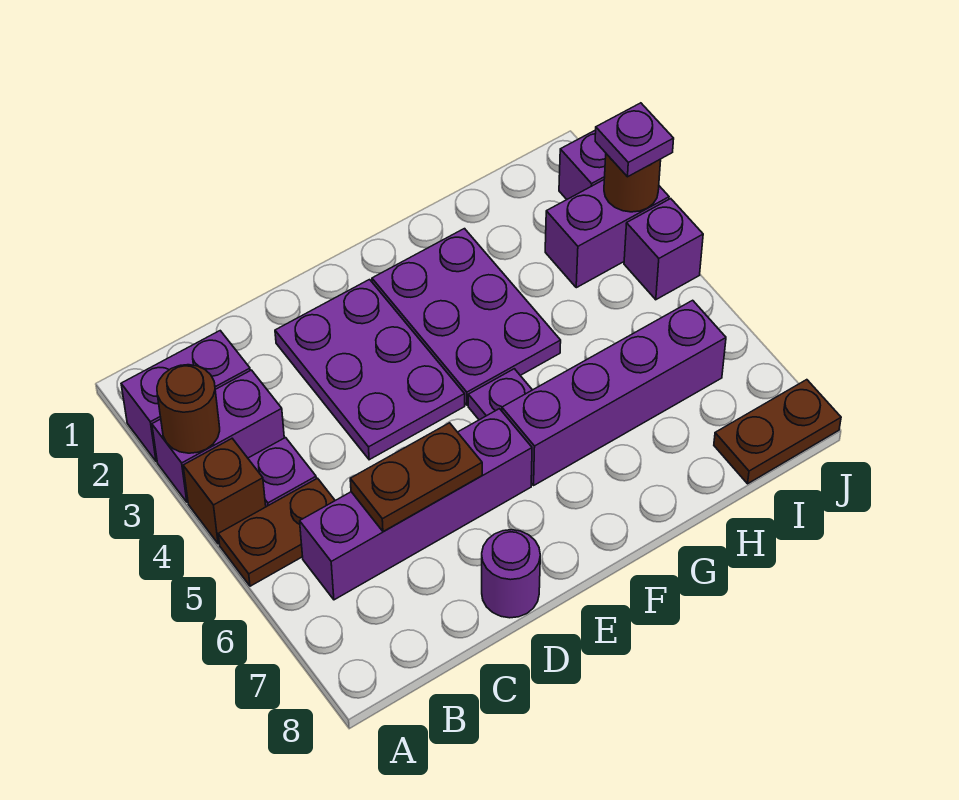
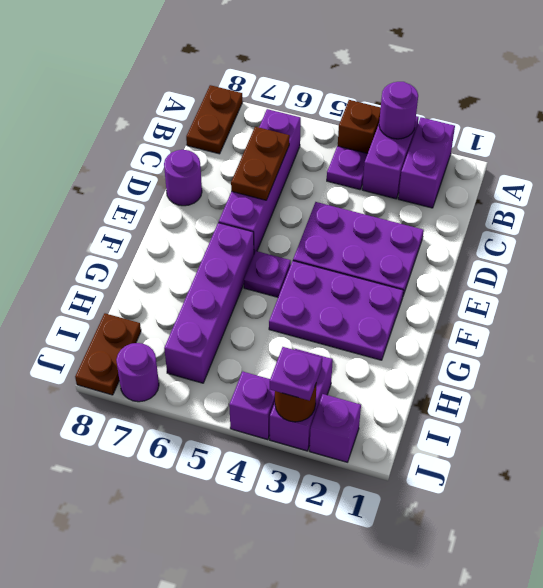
brown 1x1 round brick [157,365,220,453] -> purple 1x1 round brick [379,82,418,139]
brown 1x2 plate [218,478,335,586] -> brown 1x2 plate moved to [186,85,243,154]
none -> purple 1x1 round brick [116,343,159,402]

